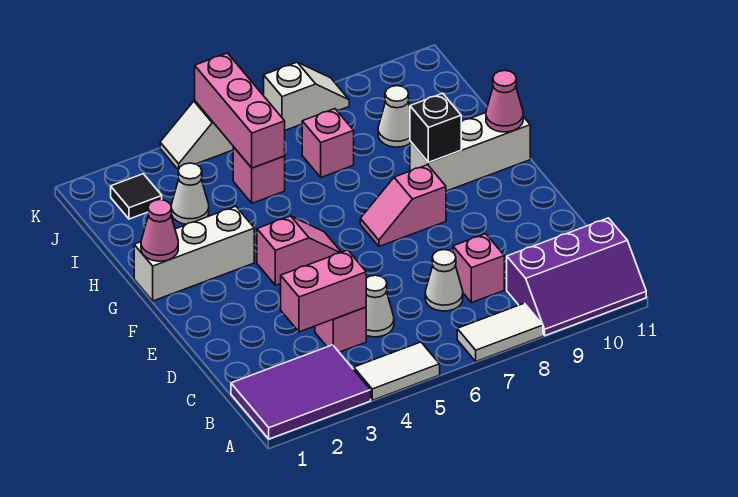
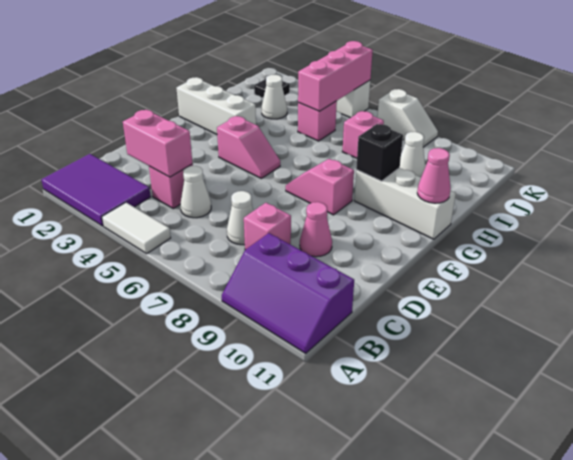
white 1x2 tile [457,303,543,361] -> none
pink 1x1 cone [141,200,178,261] -> pink 1x1 cone moved to [300,202,332,257]

